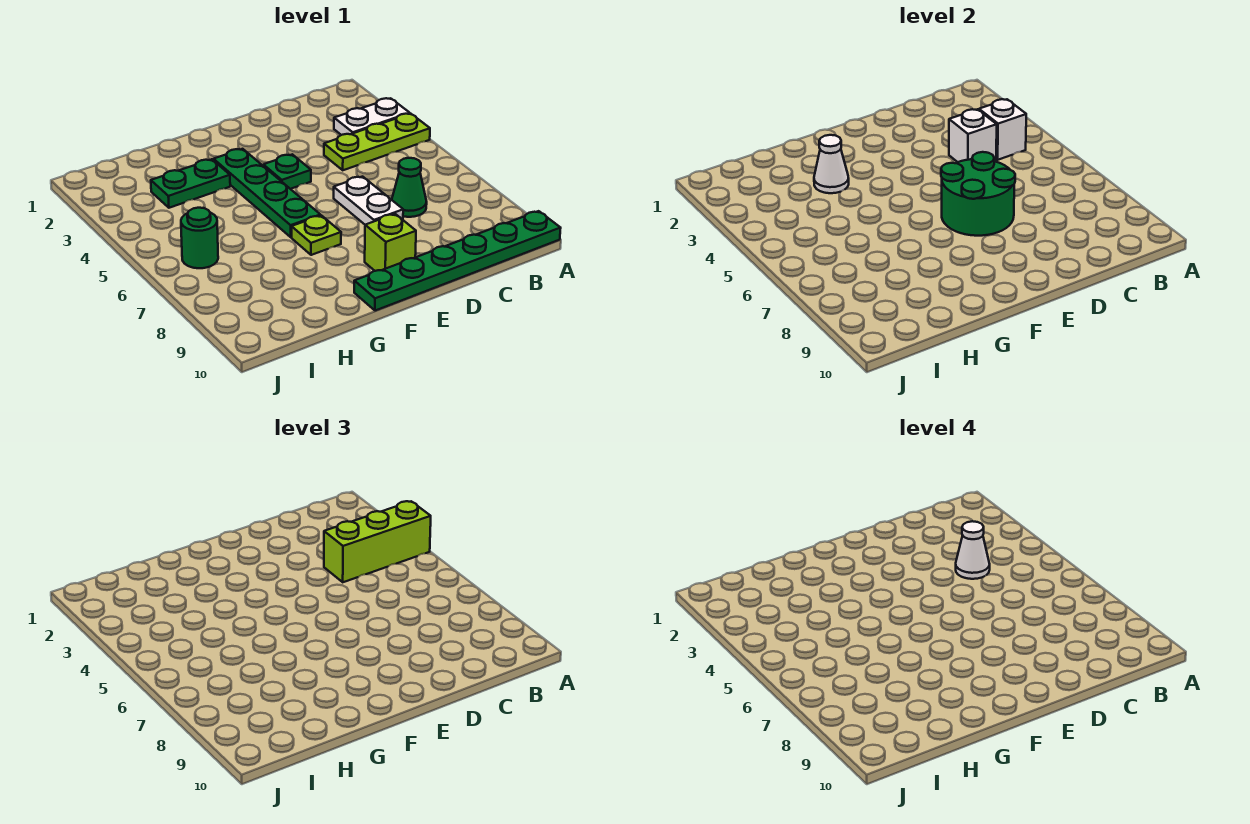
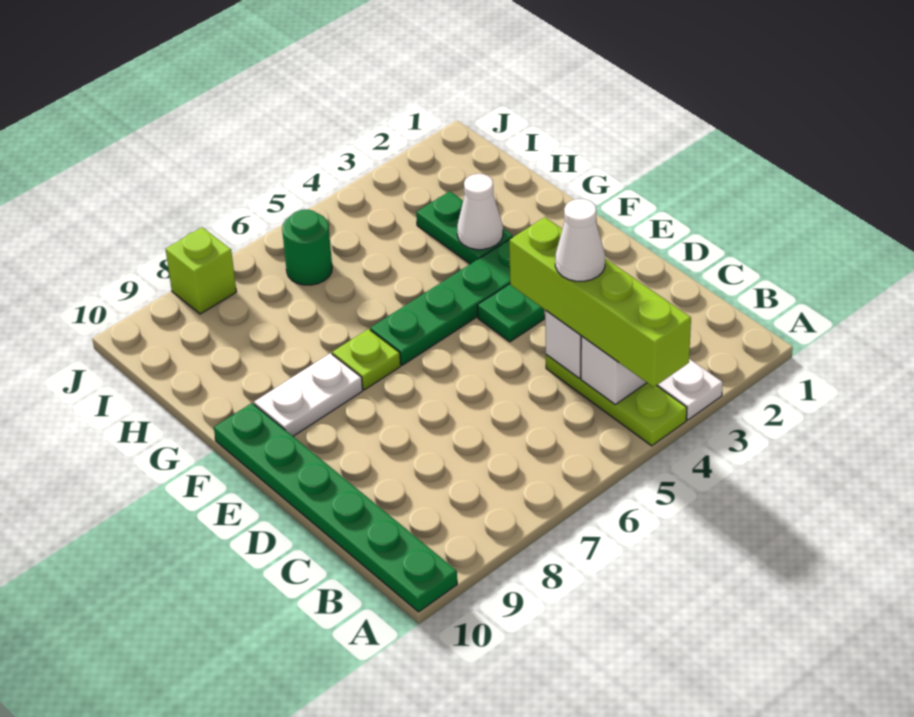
lime 1x3 brick [324,501,431,582] -> lime 1x4 brick [509,217,691,387]
green 1x1 cone [392,158,427,217] -> none
white 1x2 plate [334,177,403,225] -> white 1x2 plate moved to [254,353,363,436]
green 2x2 round brick [941,152,1015,236] -> none
lime 1x1 brick [365,214,416,271] -> lime 1x1 brick moved to [166,227,236,314]

